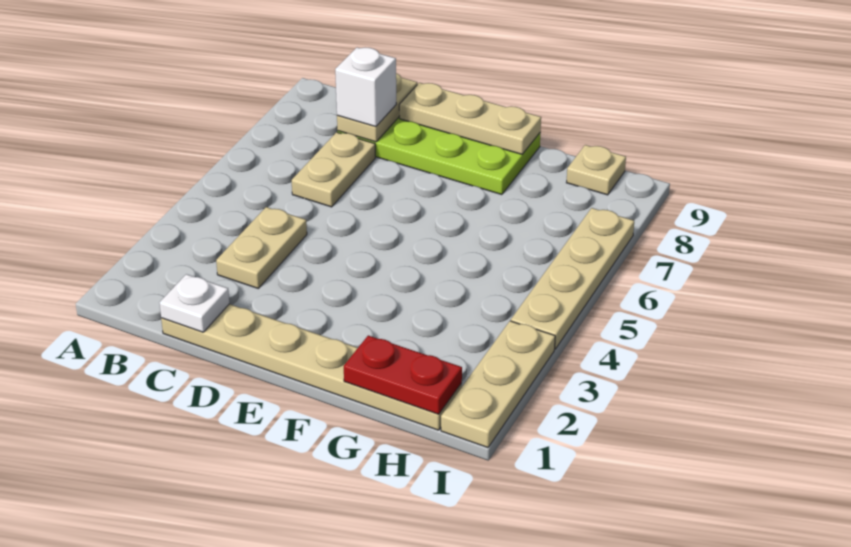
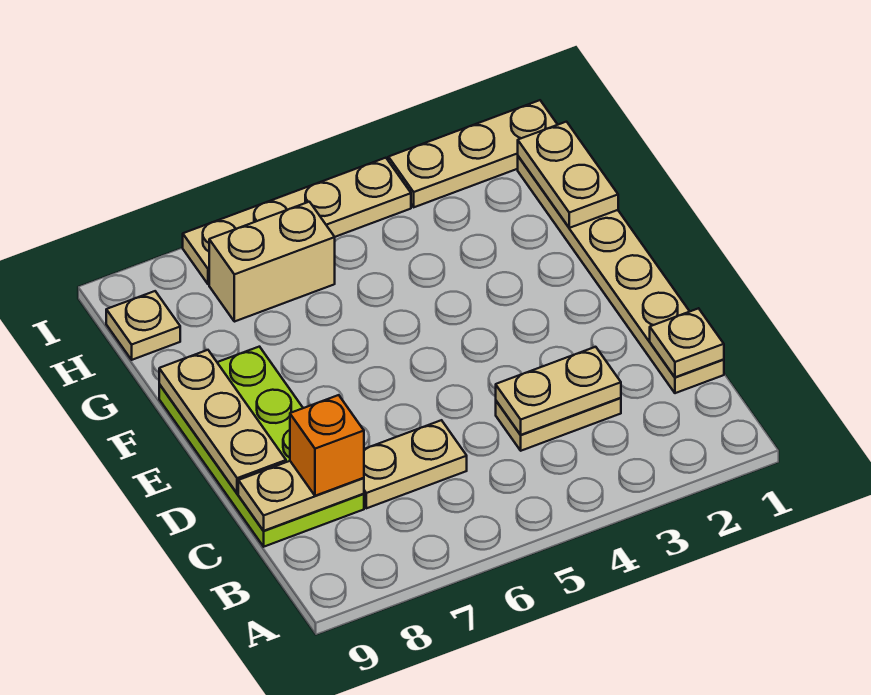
white 1x1 plate [159,274,230,332] -> tan 1x1 plate [650,308,724,377]
none -> tan 1x2 plate [496,347,621,435]
white 1x1 brick [335,48,396,127] -> orange 1x1 brick [290,395,364,496]
red 1x2 plate [344,335,462,414] -> tan 1x2 plate [518,122,618,228]
none -> tan 1x2 brick [209,202,335,322]

